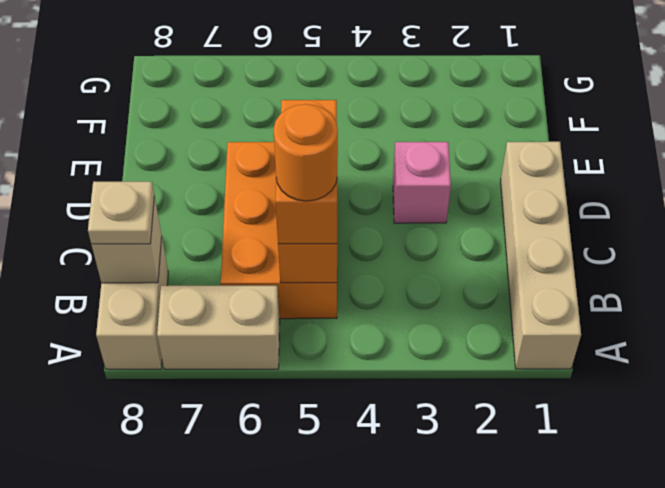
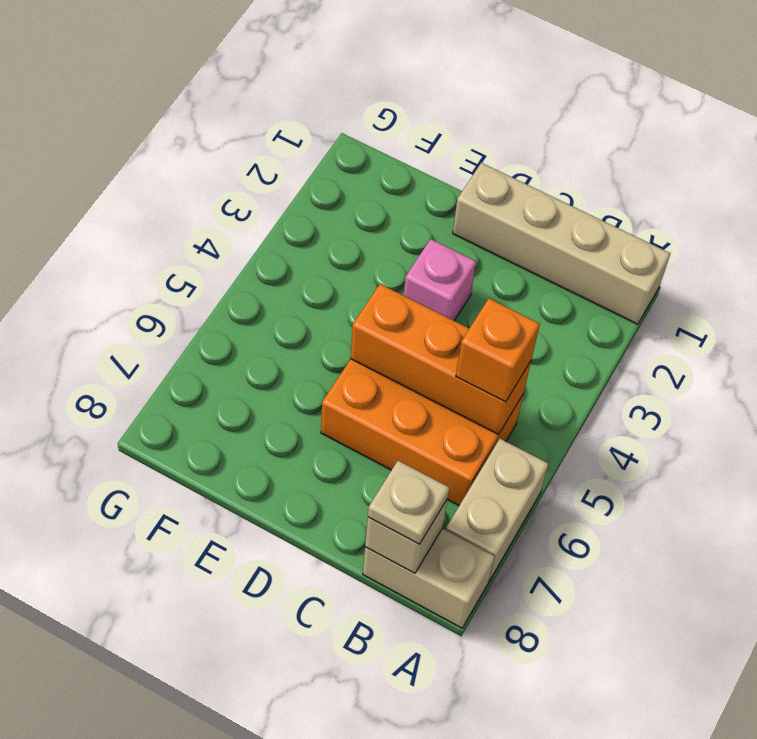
orange 1x1 round brick [274,104,338,201] -> none

